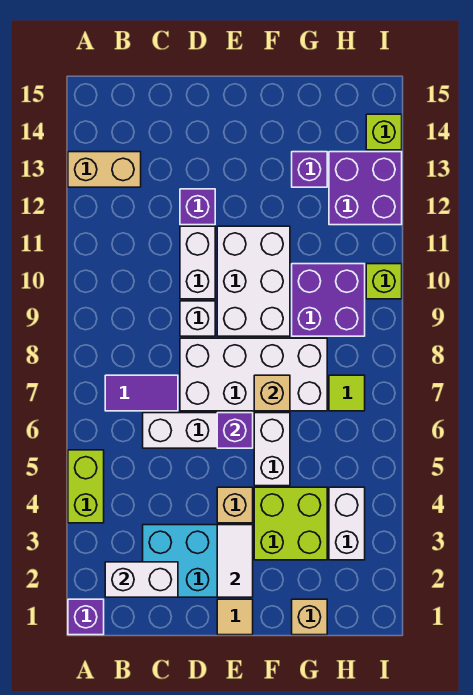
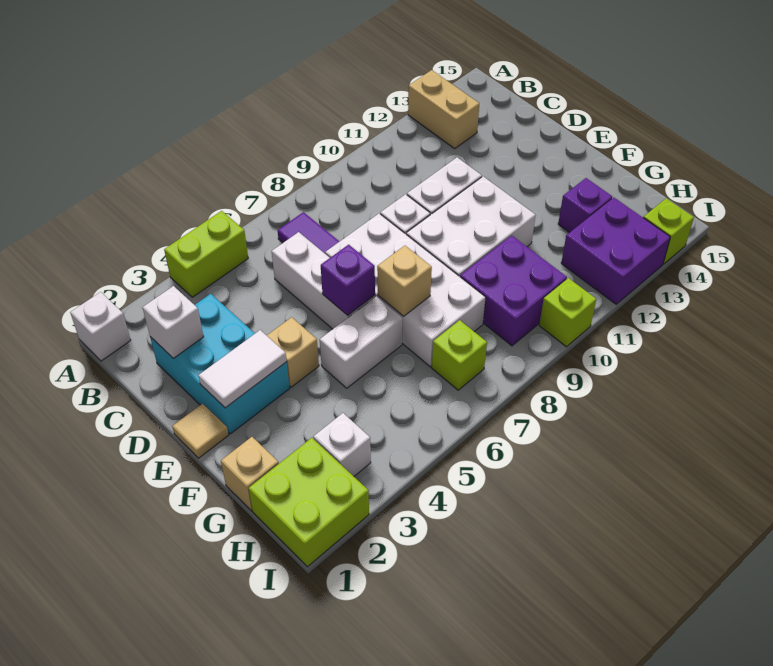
purple 1x1 brick [68,599,104,635] -> white 1x1 brick [70,292,131,361]
white 1x2 brick [105,562,178,597] -> white 1x1 brick [142,286,204,359]
purple 1x1 brick [180,189,215,225] -> none
lime 2x2 brick [254,487,327,560] -> lime 2x2 brick moved to [249,438,369,567]
white 1x2 brick [329,487,365,560] -> white 1x1 brick [313,413,371,476]
lime 1x1 tile [329,375,365,411] -> lime 1x1 brick [432,320,487,390]

